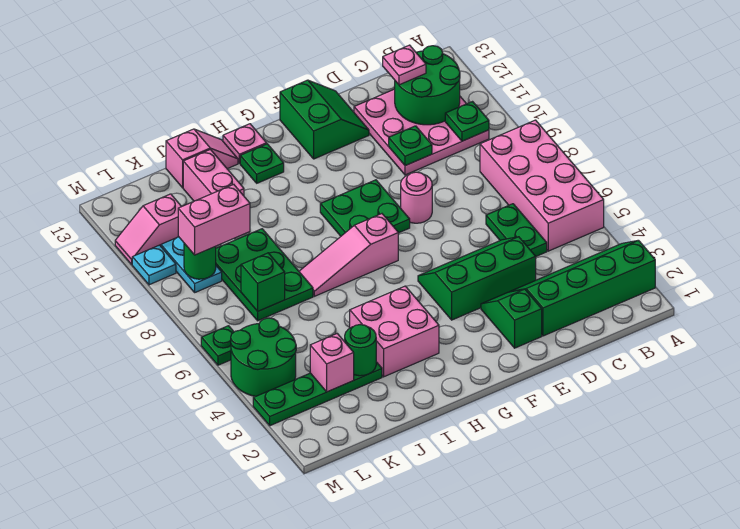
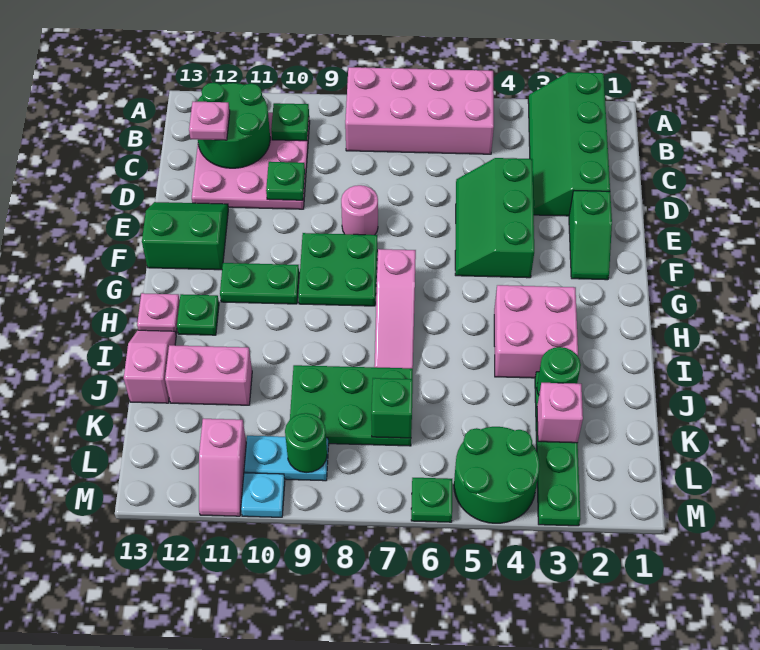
green 1x2 plate [486,204,547,256] -> green 1x2 plate moved to [220,263,299,304]
green 1x2 slope [481,289,542,348] -> green 1x2 slope turned to [569,191,612,280]
pink 1x2 brick [178,184,250,255] -> none

